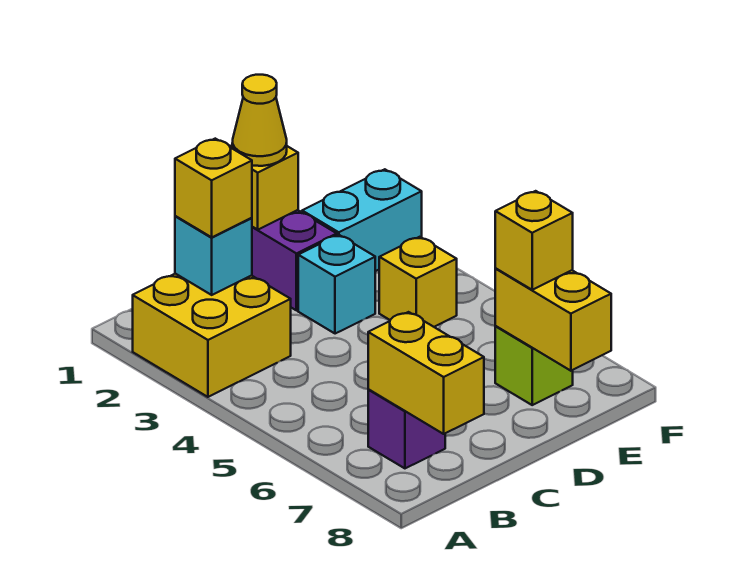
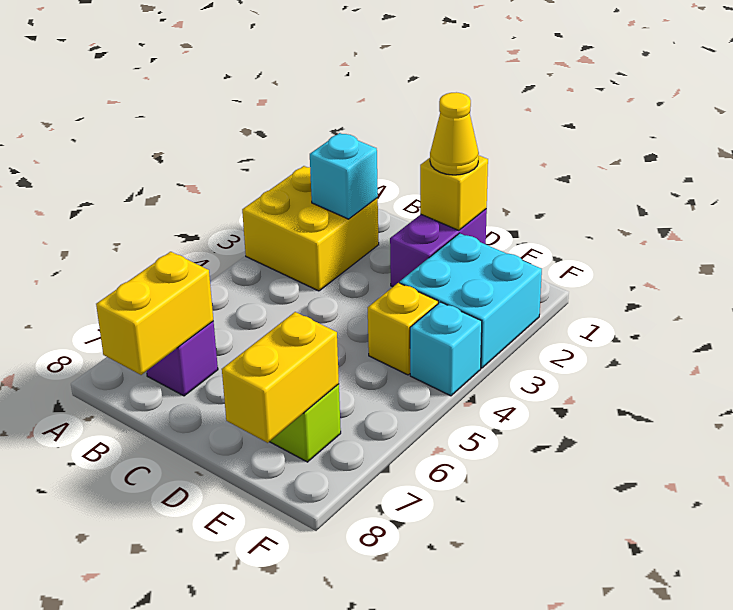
yellow 1x1 brick [175,139,252,237] -> none
cyan 1x1 brick [298,235,375,334] -> cyan 1x1 brick moved to [410,302,482,396]
cyan 1x2 brick [302,169,422,271] -> cyan 2x2 brick [400,233,542,368]
yellow 1x1 brick [495,191,573,290] -> none

